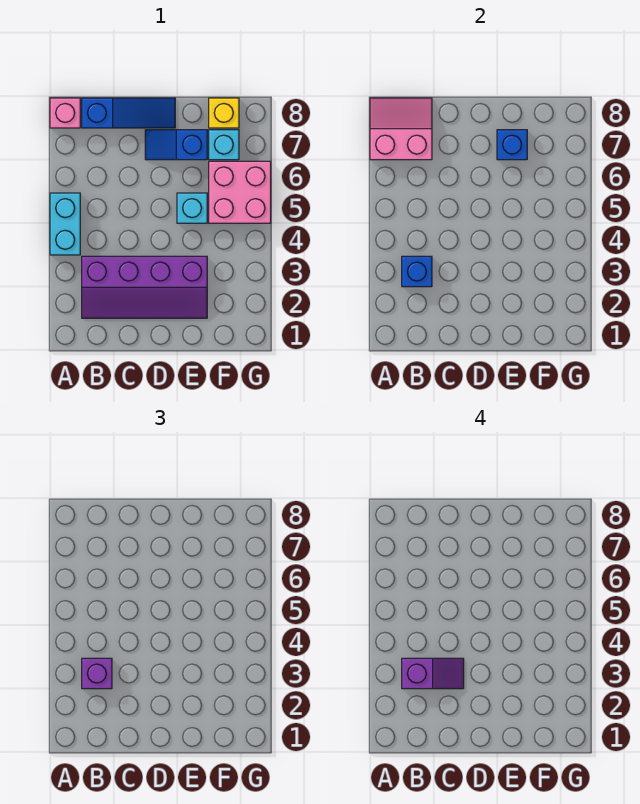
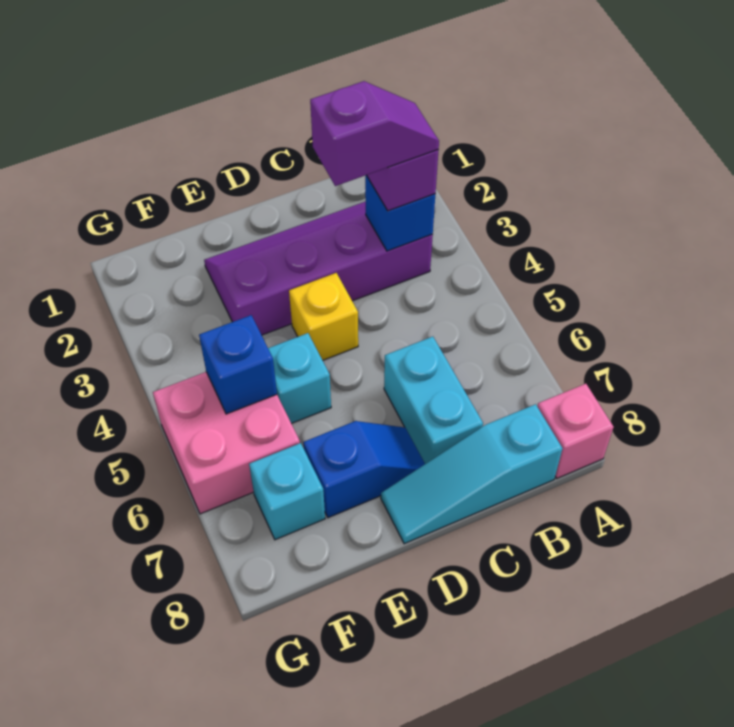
cyan 1x2 brick [50,193,80,255] -> cyan 1x2 brick moved to [384,337,483,464]
pink 2x2 slope [370,98,432,160] -> none
purple 1x2 slope [402,658,464,689] -> purple 1x2 slope turned to [310,81,439,186]
blue 1x3 slope [82,98,175,128] -> cyan 1x3 slope [381,404,562,544]
blue 1x1 brick [497,130,527,160] -> blue 1x1 brick moved to [199,315,277,414]
yellow 1x1 brick [209,98,239,128] -> yellow 1x1 brick moved to [289,273,358,360]

